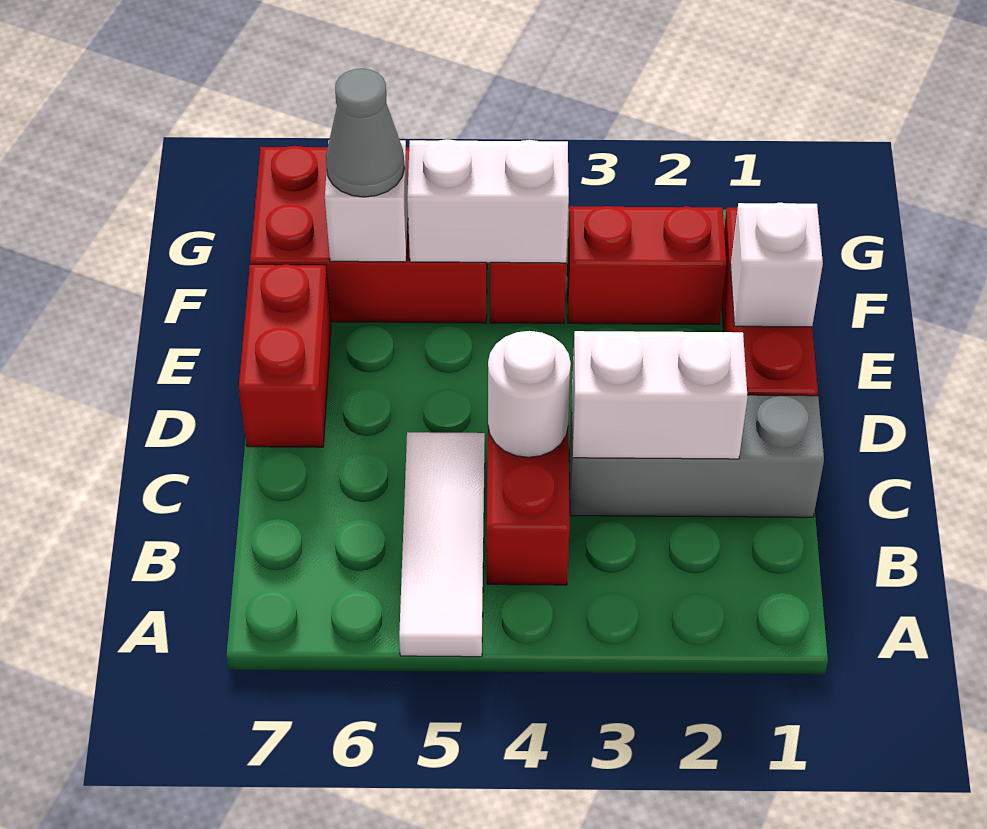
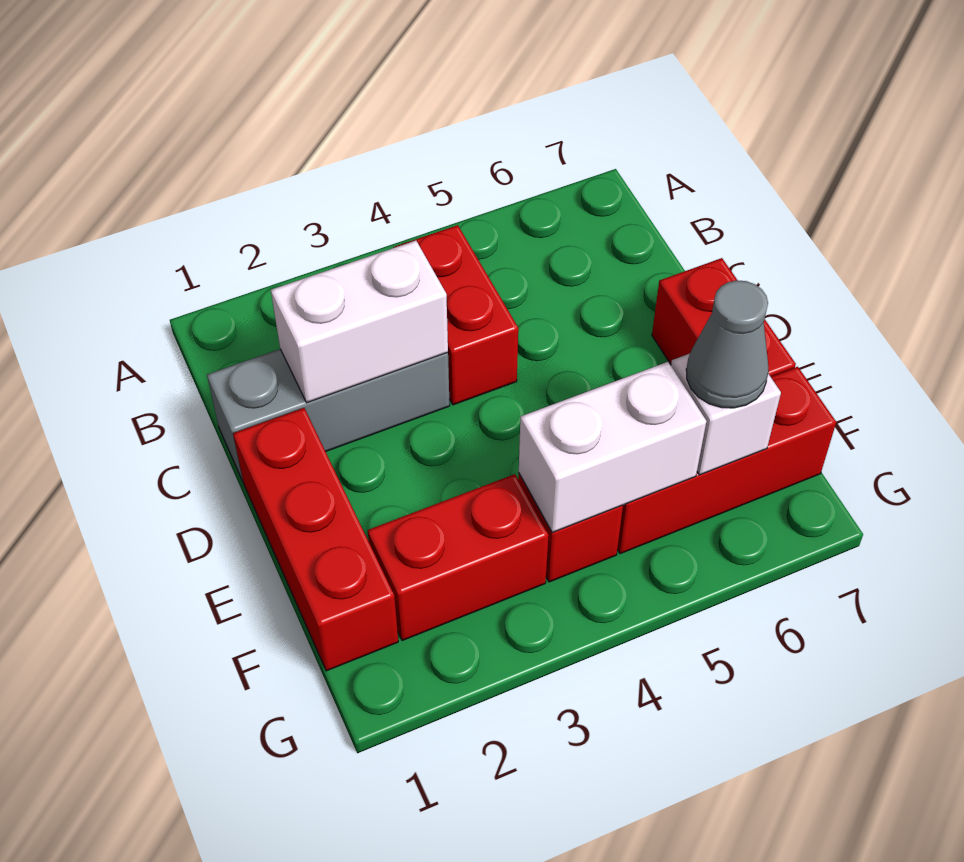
white 1x3 tile [399,432,485,657] -> none
white 1x1 round brick [488,331,571,457] -> none
white 1x1 brick [731,203,823,327] -> none
red 2x3 brick [250,146,487,323] -> red 1x3 brick [617,367,836,554]

